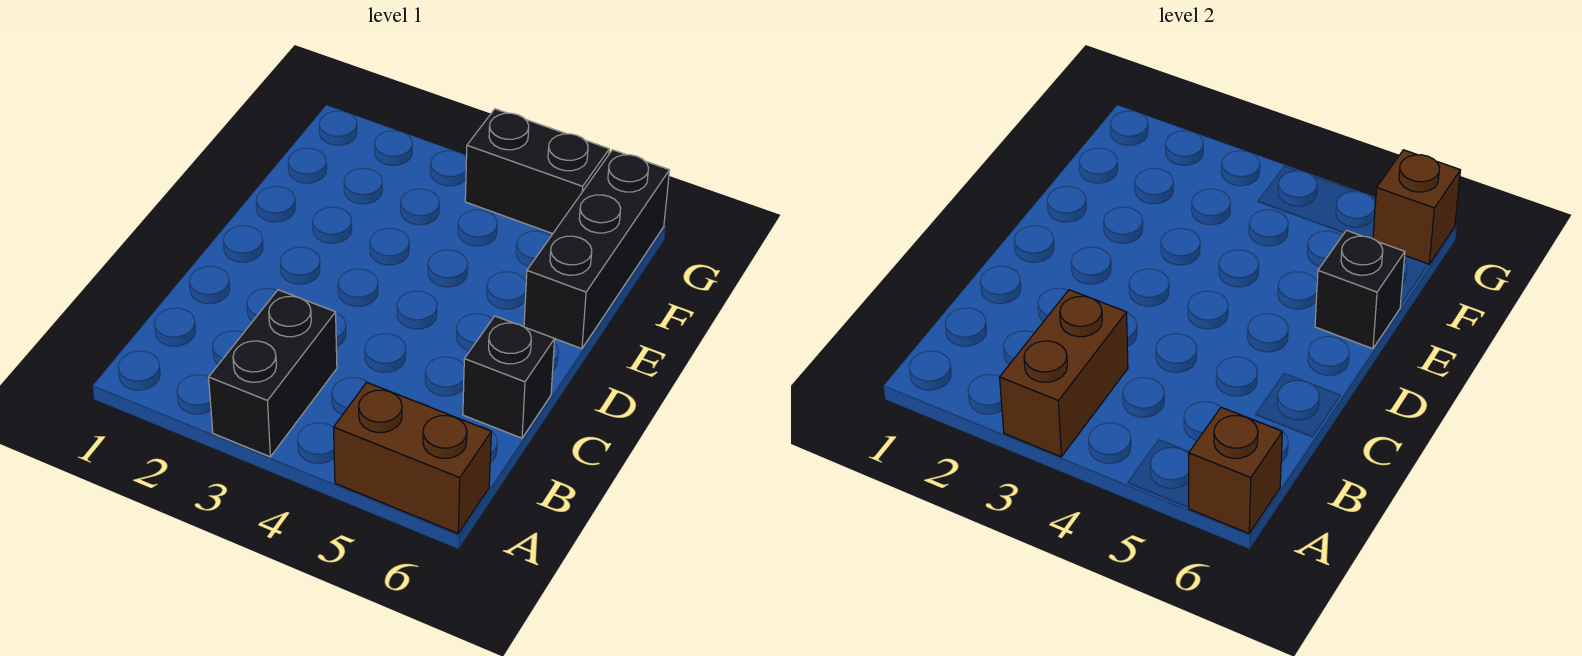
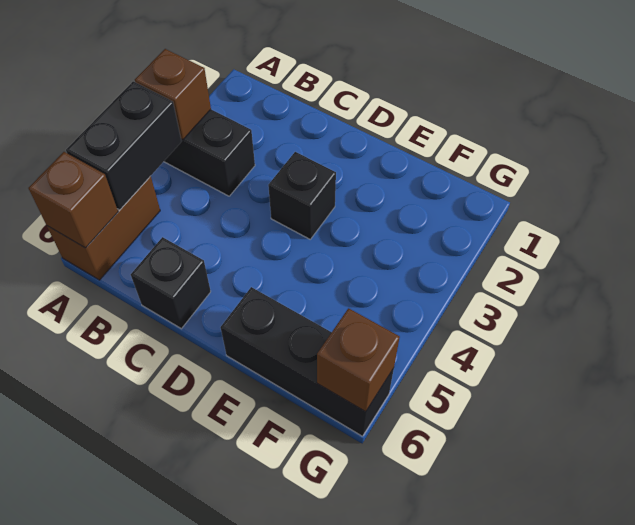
brown 1x2 brick [1000,290,1128,457] -> brown 1x1 brick [135,49,211,140]
black 1x1 brick [1315,230,1405,349] -> black 1x1 brick moved to [268,152,336,239]
black 1x2 brick [465,109,609,234] -> black 1x2 brick moved to [66,81,182,210]

